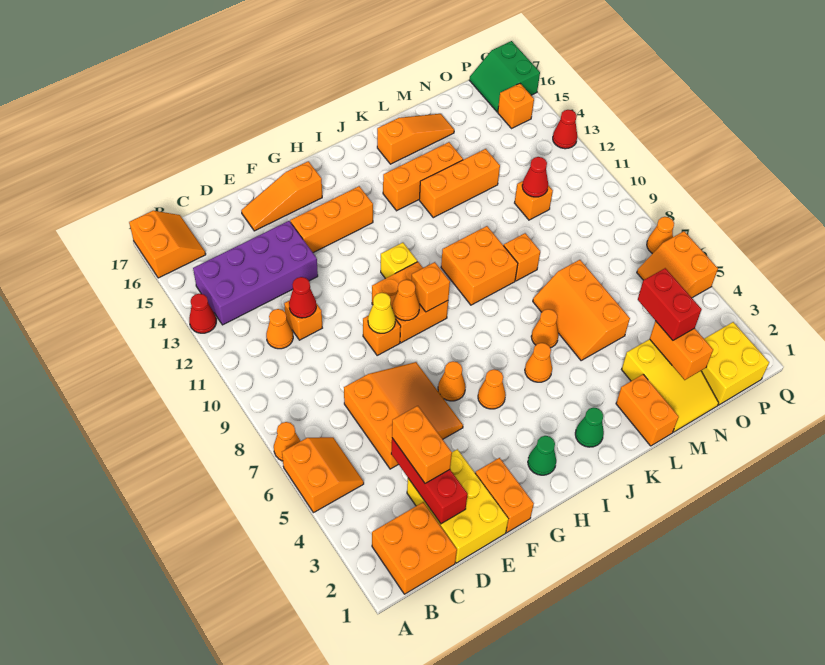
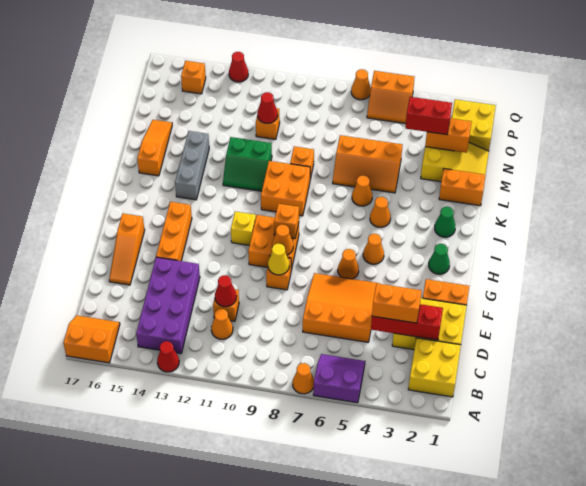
orange 2x2 slope [282,437,364,513] -> purple 2x2 slope [313,354,365,403]
orange 2x2 brick [372,502,457,594] -> yellow 2x2 brick [408,338,461,397]
orange 1x3 brick [383,142,463,211] -> grey 1x3 brick [175,131,209,200]
orange 1x3 brick [419,149,500,218] -> none
green 2x2 slope [469,41,540,112] -> green 2x2 slope moved to [223,137,272,191]

